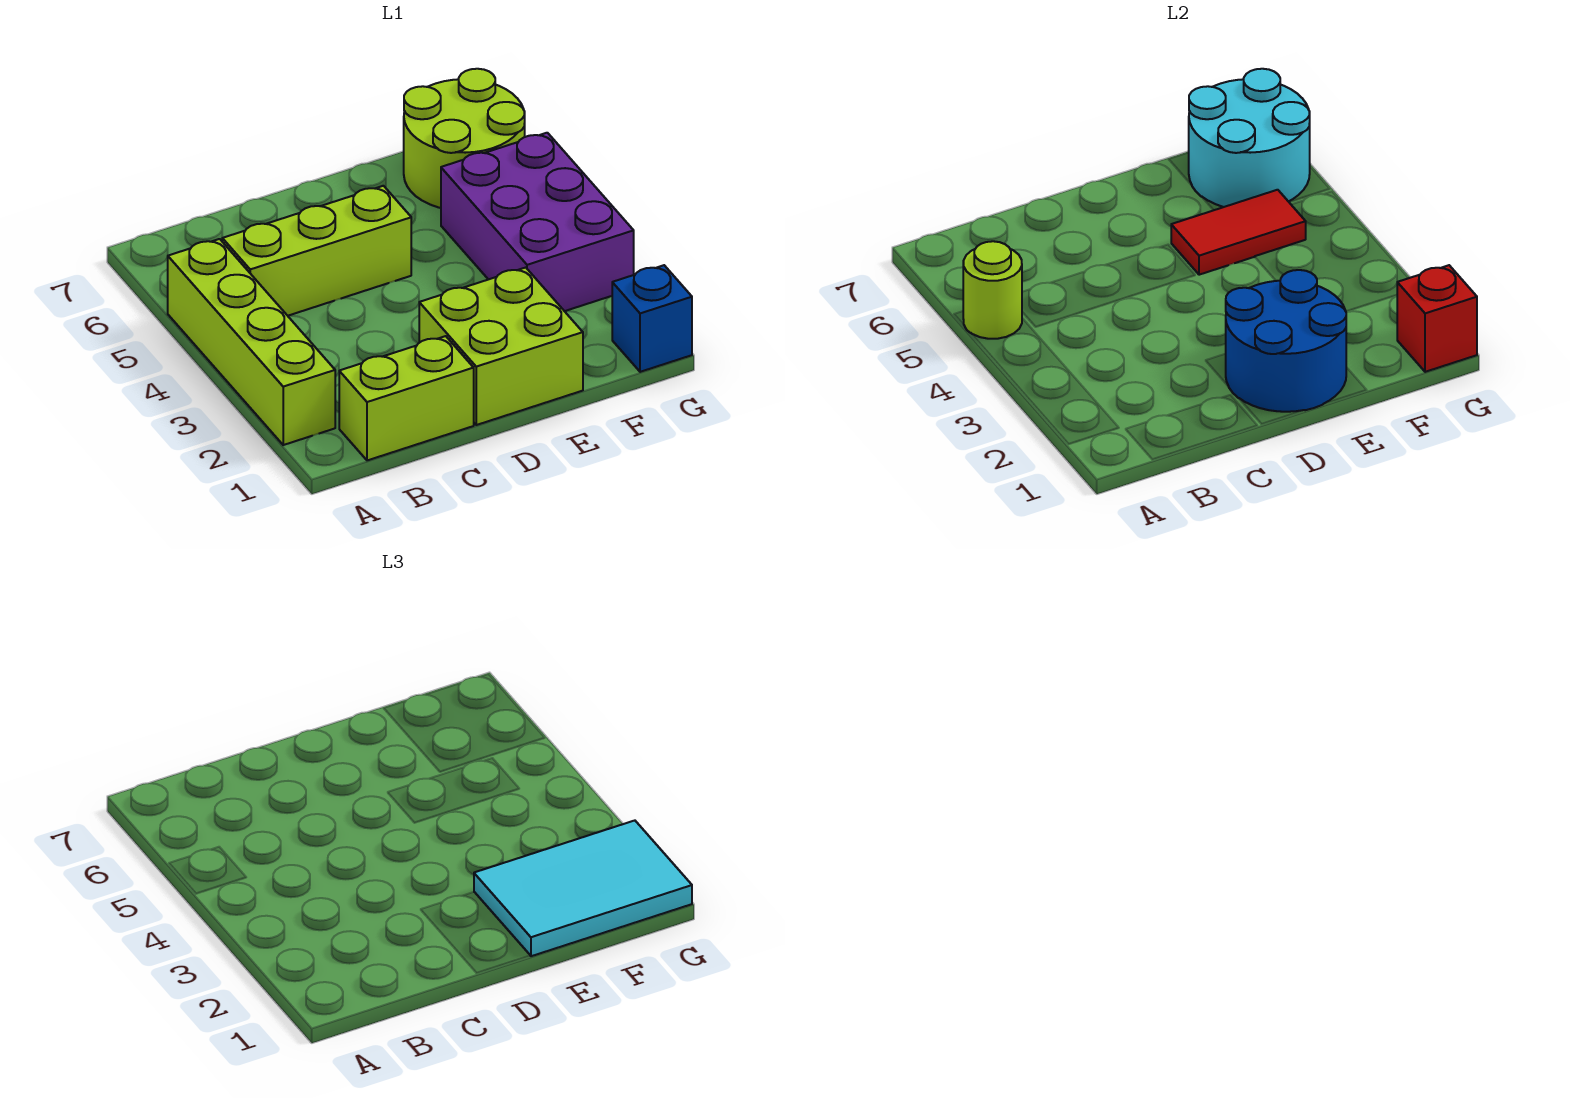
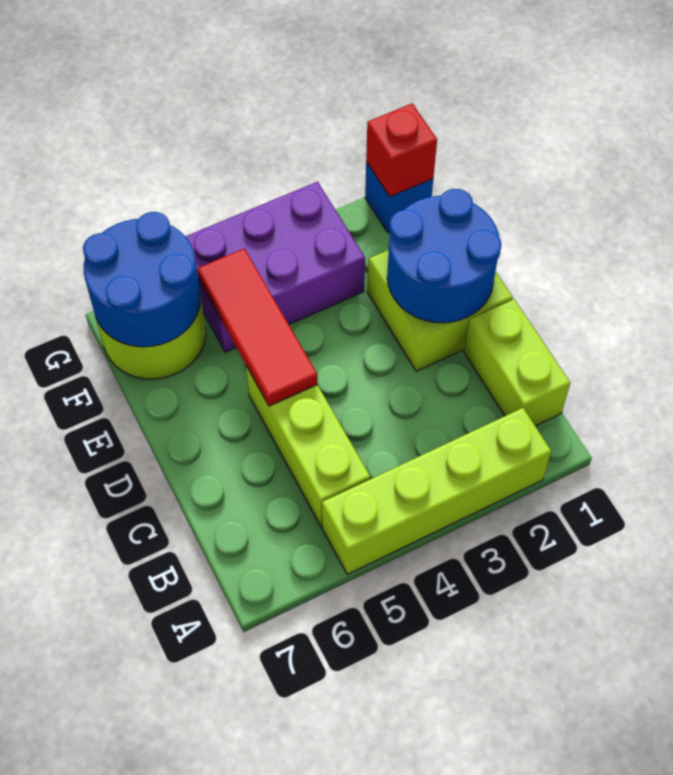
lime 1x1 round brick [963,241,1022,339] -> none
cyan 2x3 tile [474,821,692,956] -> none
red 1x2 tile [1171,190,1306,275] -> red 1x3 tile [197,249,318,406]
cyan 2x2 round brick [1189,69,1310,207] -> blue 2x2 round brick [83,212,201,347]

